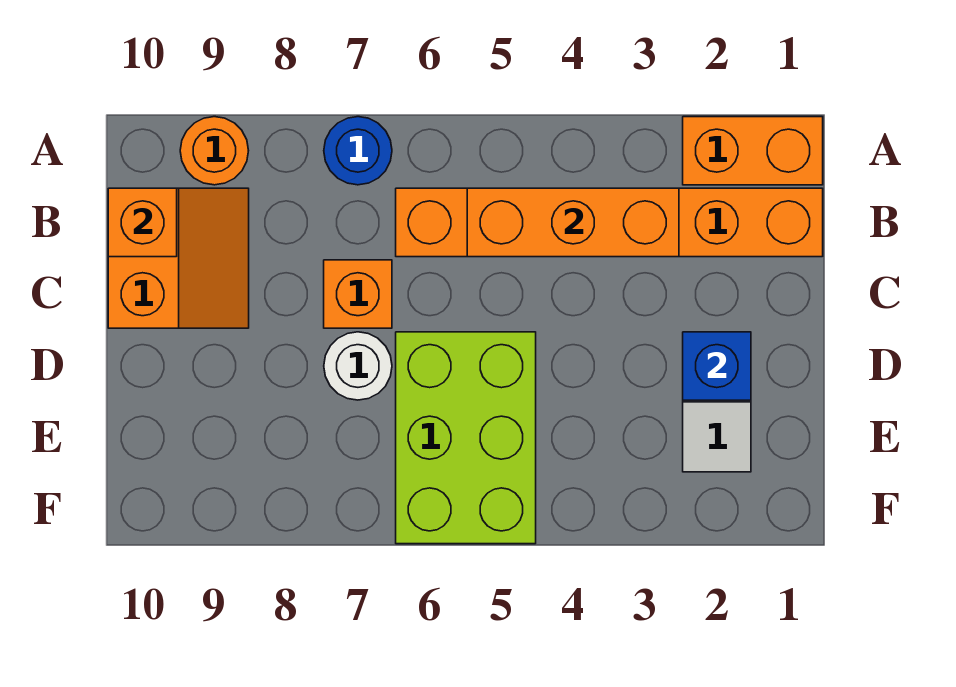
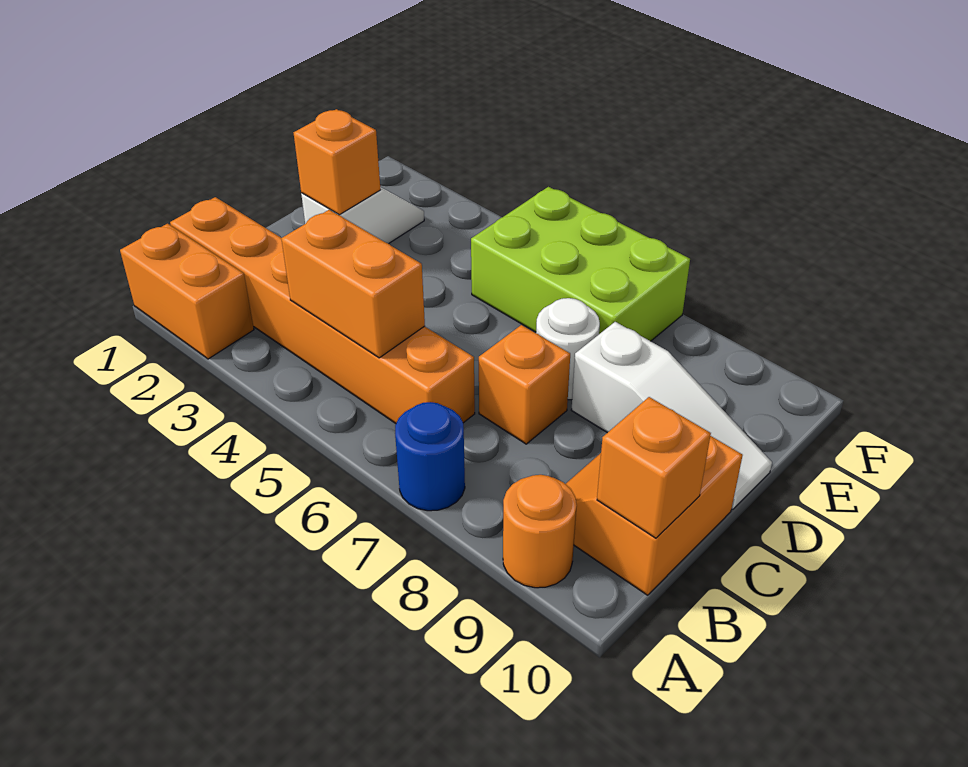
orange 1x3 brick [467,188,679,257] -> orange 1x2 brick [281,210,425,358]
blue 1x1 brick [683,332,751,400] -> orange 1x1 brick [294,109,381,215]
lime 2x3 brick [396,332,536,544] -> lime 2x3 brick turned to [471,187,690,341]
none -> white 1x3 slope [572,322,772,510]

